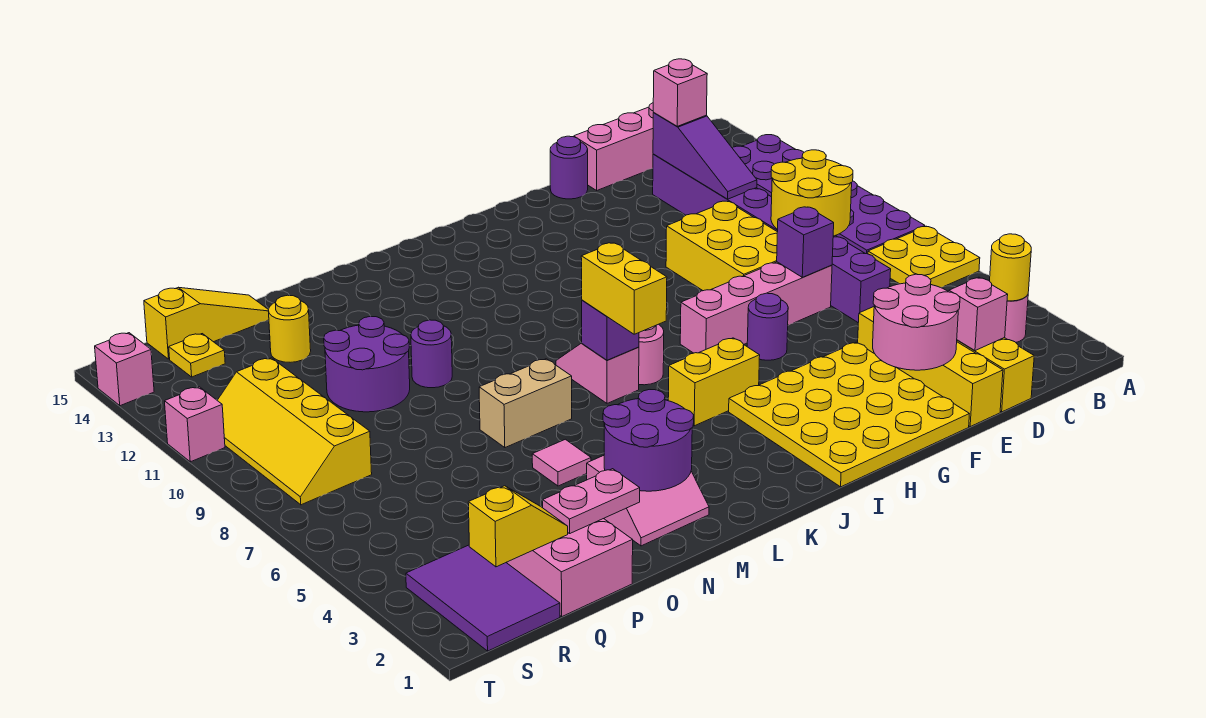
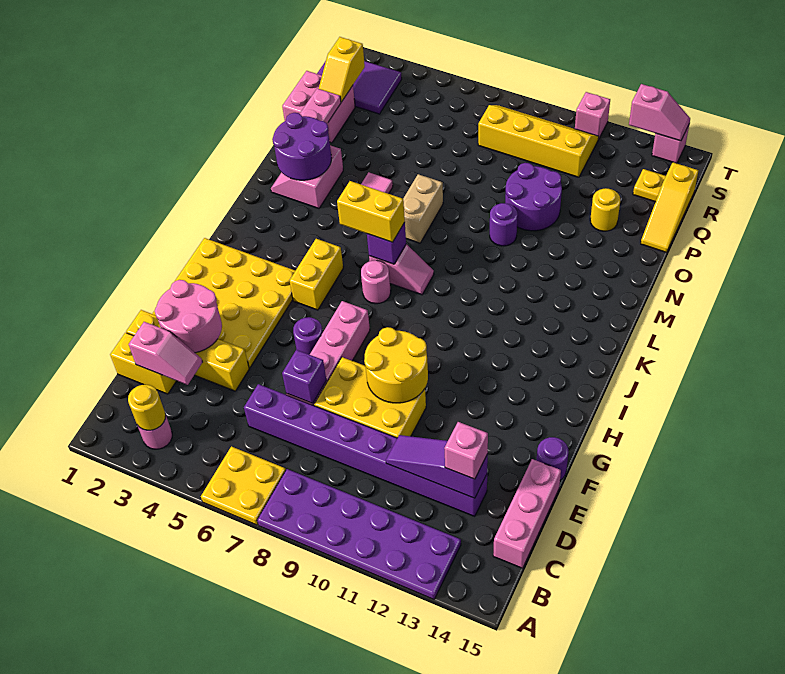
yellow 2x2 round brick [771,150,853,236] -> yellow 2x2 round brick moved to [364,327,428,403]
none -> pink 1x2 slope [629,84,690,141]

